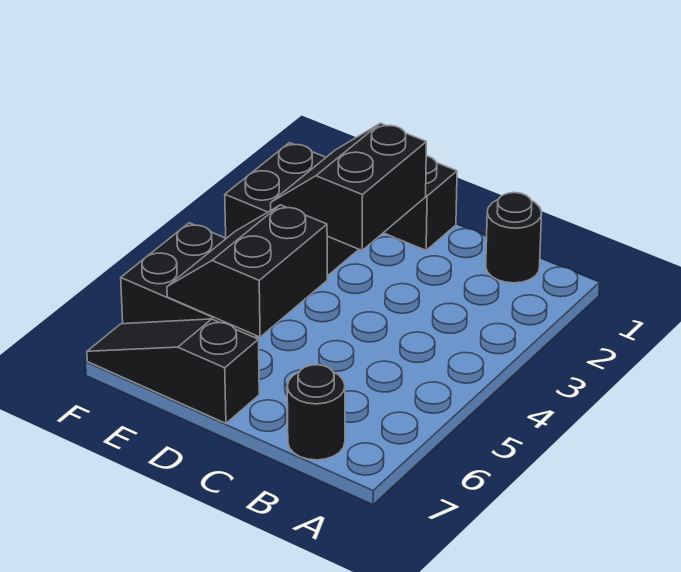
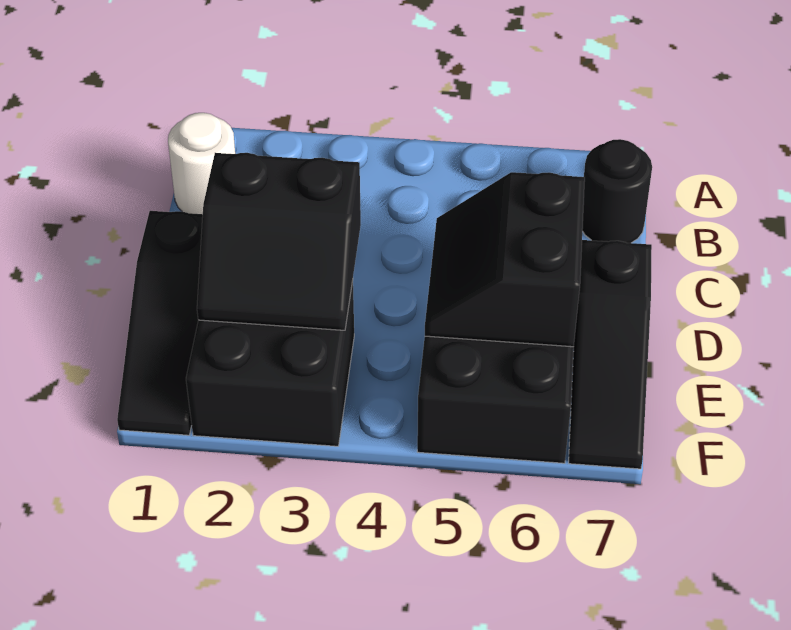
black 1x1 round brick [486,193,542,283] -> white 1x1 round brick [168,113,235,214]
black 2x2 slope [167,205,327,337] -> black 2x2 slope turned to [425,172,585,347]

